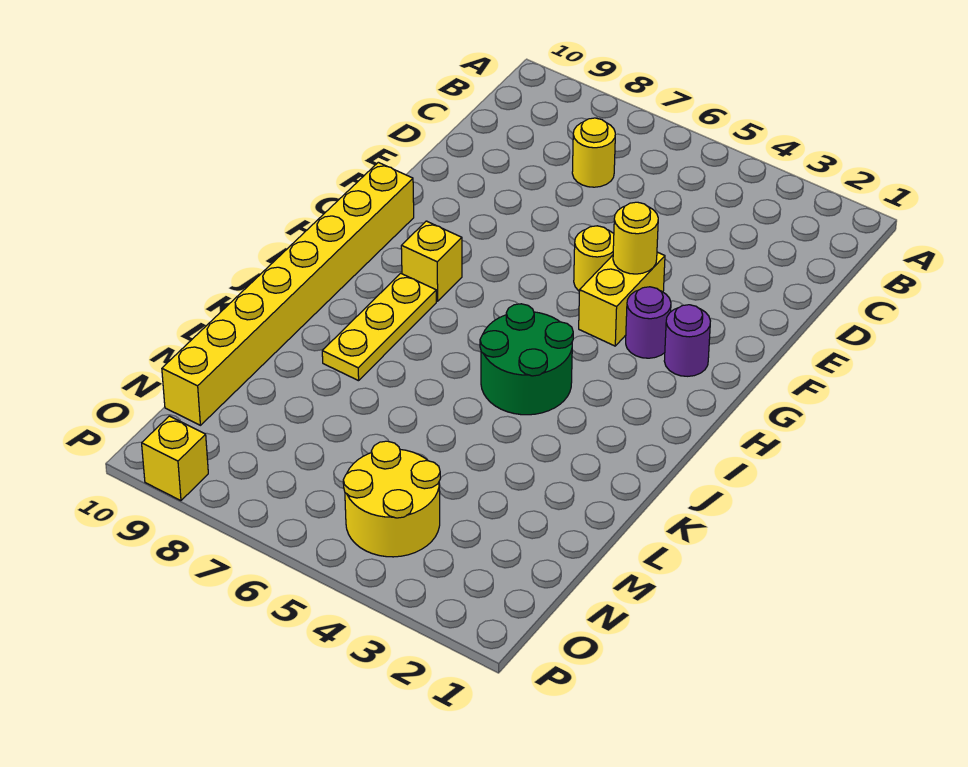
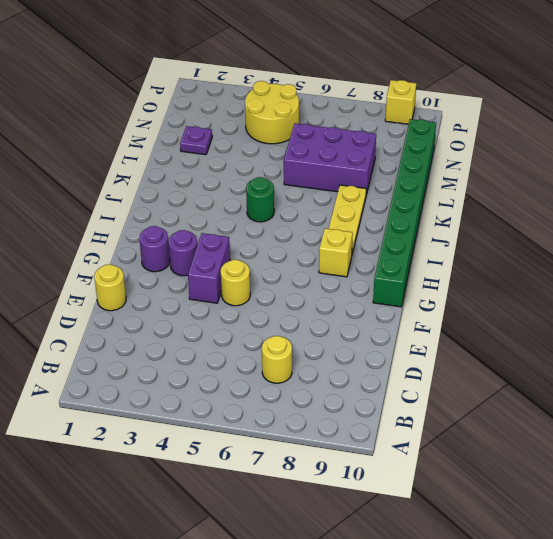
yellow 1x2 brick [579,252,665,346] -> purple 1x2 brick [188,233,230,303]
yellow 1x1 round brick [613,202,658,274] -> yellow 1x1 round brick moved to [94,264,126,311]
yellow 1x8 brick [162,162,414,425] -> green 1x8 brick [373,119,436,307]
green 2x2 round brick [480,304,573,415] -> green 1x1 round brick [246,177,274,222]
none -> purple 2x3 brick [284,123,376,195]
none -> purple 1x1 plate [180,126,212,155]

